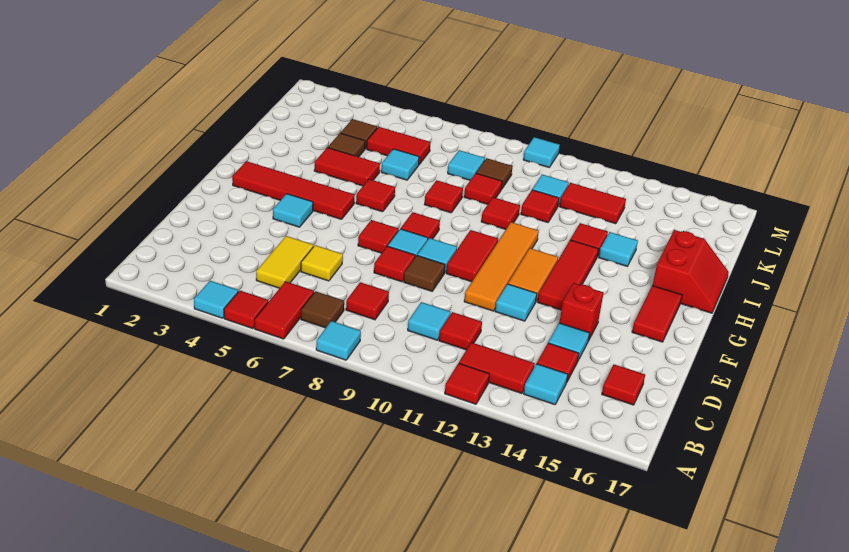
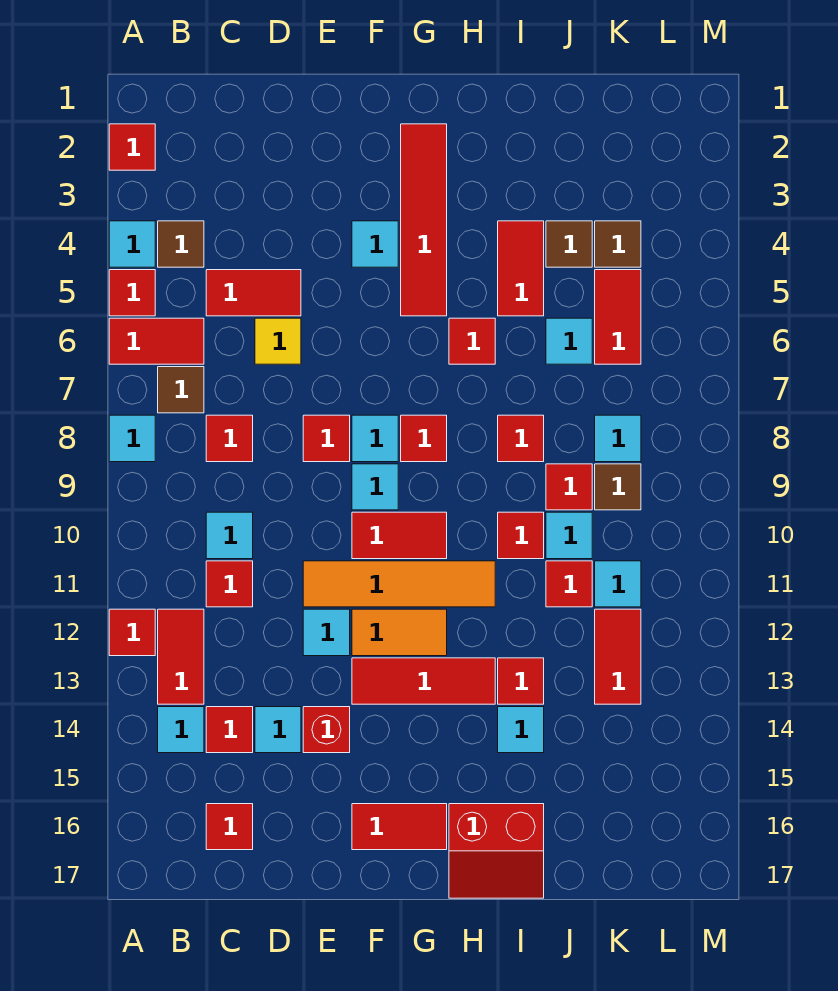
yellow 1x2 tile [256,236,313,288] -> red 1x2 tile [206,270,301,316]
brown 1x1 tile [404,256,445,291] -> brown 1x1 tile moved to [158,221,204,267]
red 1x1 tile [358,220,399,253] -> red 1x1 tile moved to [109,124,155,170]
cyan 1x1 tile [523,137,560,167] -> cyan 1x1 tile moved to [546,512,592,559]

